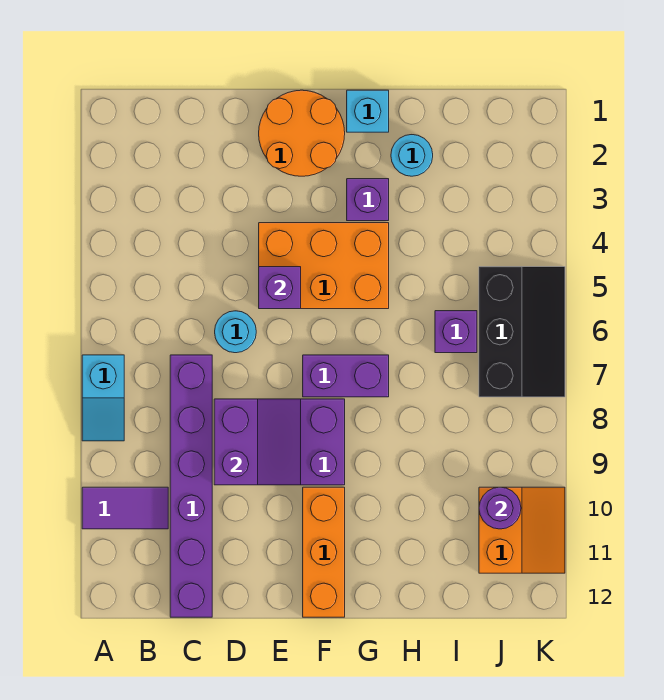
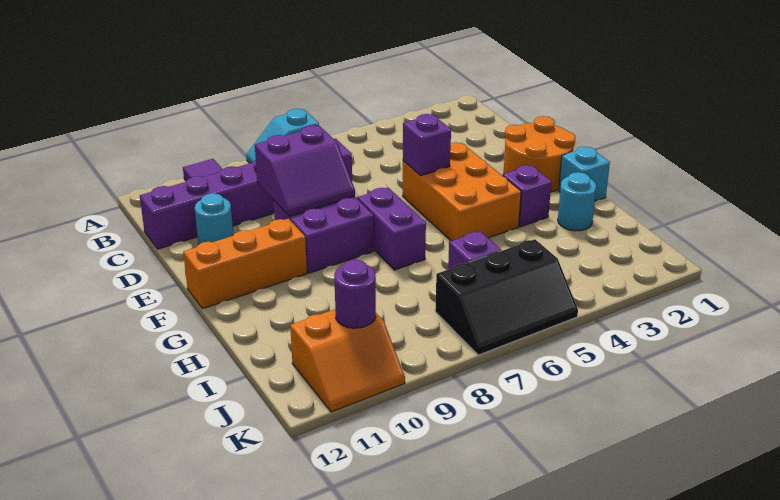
cyan 1x1 round brick [215,311,256,353] -> cyan 1x1 round brick moved to [195,193,233,245]

